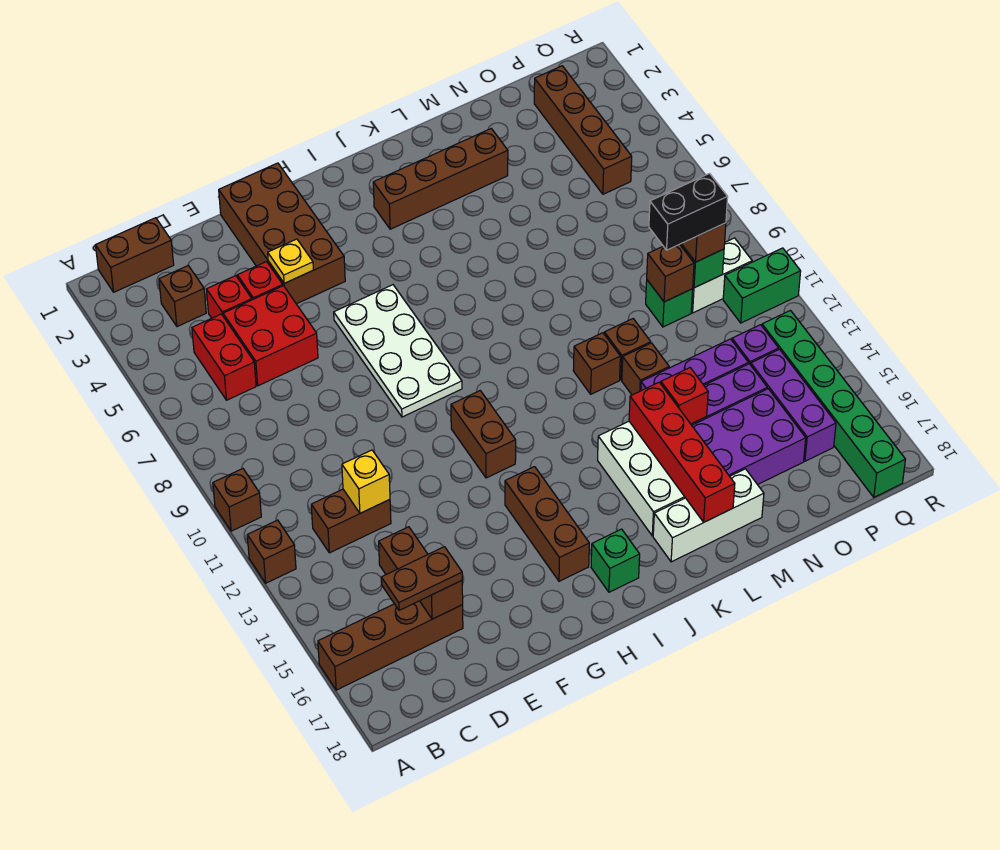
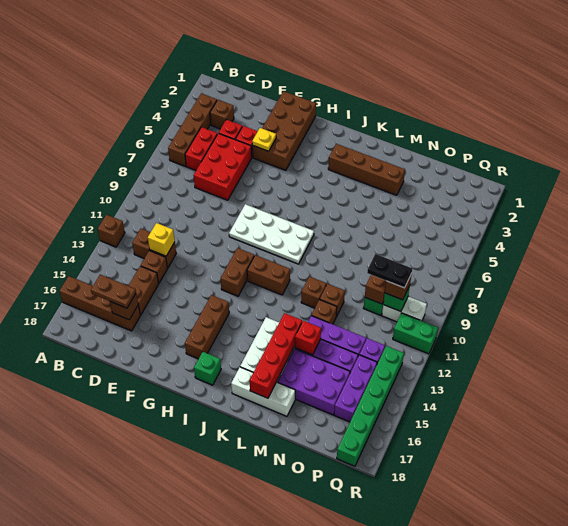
brown 1x1 brick [213,469,261,531] -> brown 1x1 brick moved to [141,251,168,283]
brown 1x2 brick [96,218,174,292] -> brown 1x2 brick moved to [247,255,290,295]
red 2x2 brick [223,286,318,386] -> red 2x3 brick [193,133,252,200]
white 2x4 plate [334,285,462,417] -> white 2x4 plate turned to [229,204,314,264]
black 1x2 brick [649,174,728,250] -> black 1x2 plate [367,254,413,288]
brown 1x4 brick [534,66,632,194] -> brown 1x4 brick moved to [168,93,217,166]

